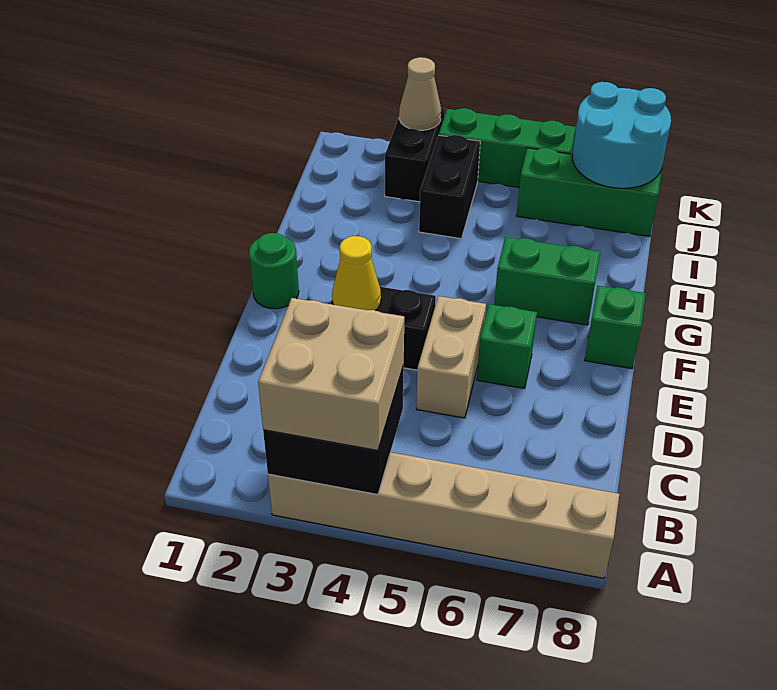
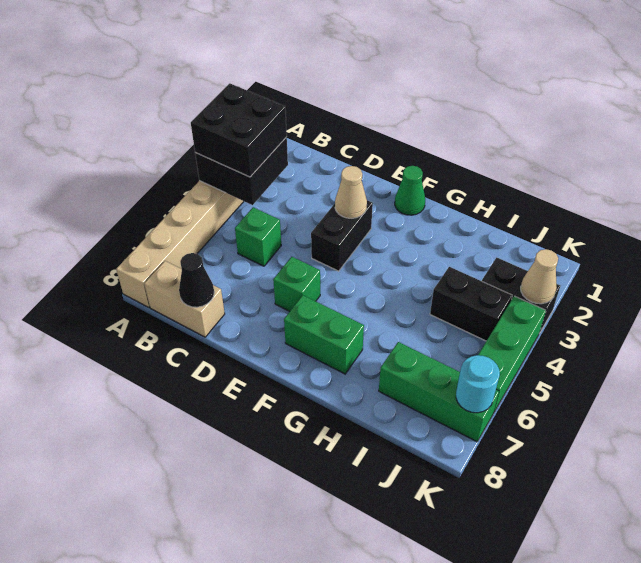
tan 2x2 brick [258,298,404,450] -> black 2x2 brick [191,83,287,177]
none -> black 1x1 cone [179,253,214,307]
tan 1x2 brick [416,296,486,418] -> tan 1x2 brick moved to [144,261,225,337]
yellow 1x1 cone [332,236,381,311] -> tan 1x1 cone [335,166,367,218]
green 1x1 round brick [249,233,299,309] -> green 1x1 cone [395,166,425,215]
green 1x1 brick [585,286,646,369] -> green 1x1 brick moved to [235,207,281,266]
green 1x2 brick [494,237,600,325] -> green 1x2 brick turned to [284,295,364,374]
green 1x3 brick [516,148,662,237] -> green 1x3 brick turned to [379,342,499,442]
cyan 2x2 round brick [572,82,671,188] -> cyan 1x1 round brick [456,355,500,413]

